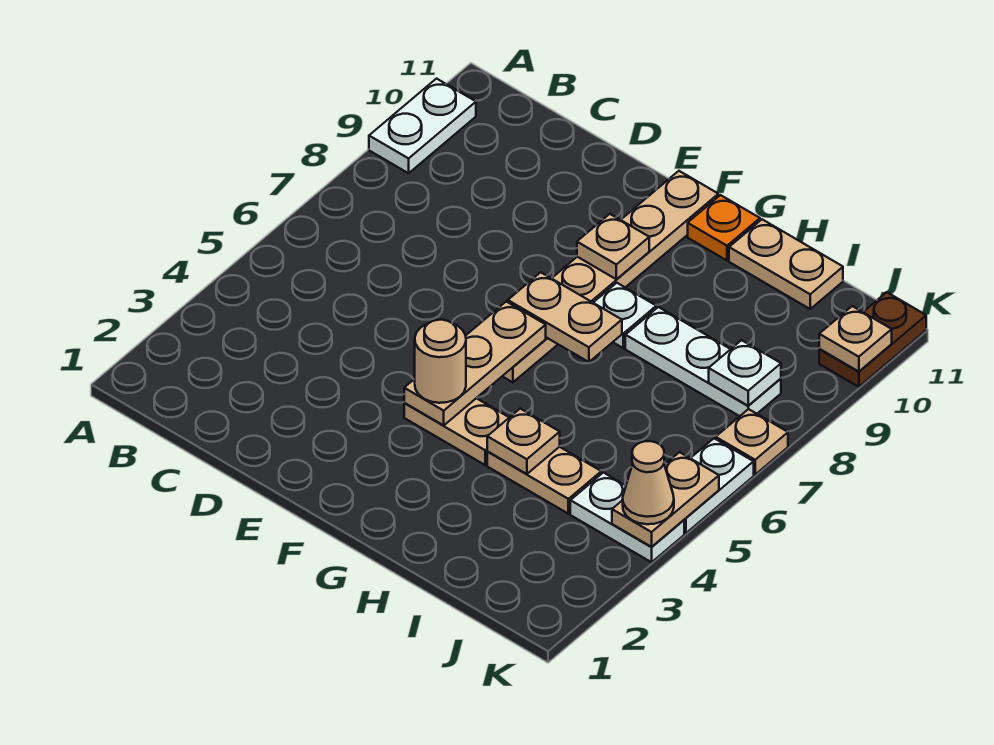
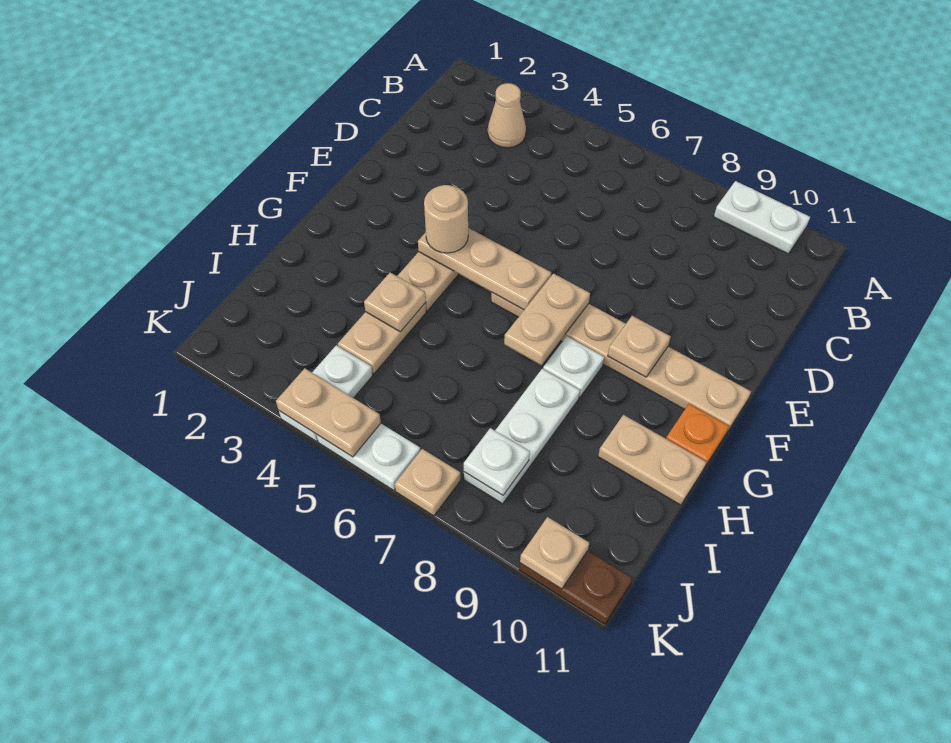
tan 1x2 plate [729,219,843,309] -> tan 1x2 plate turned to [598,415,706,505]
tan 1x1 cone [623,441,674,524] -> tan 1x1 cone moved to [488,83,526,148]

